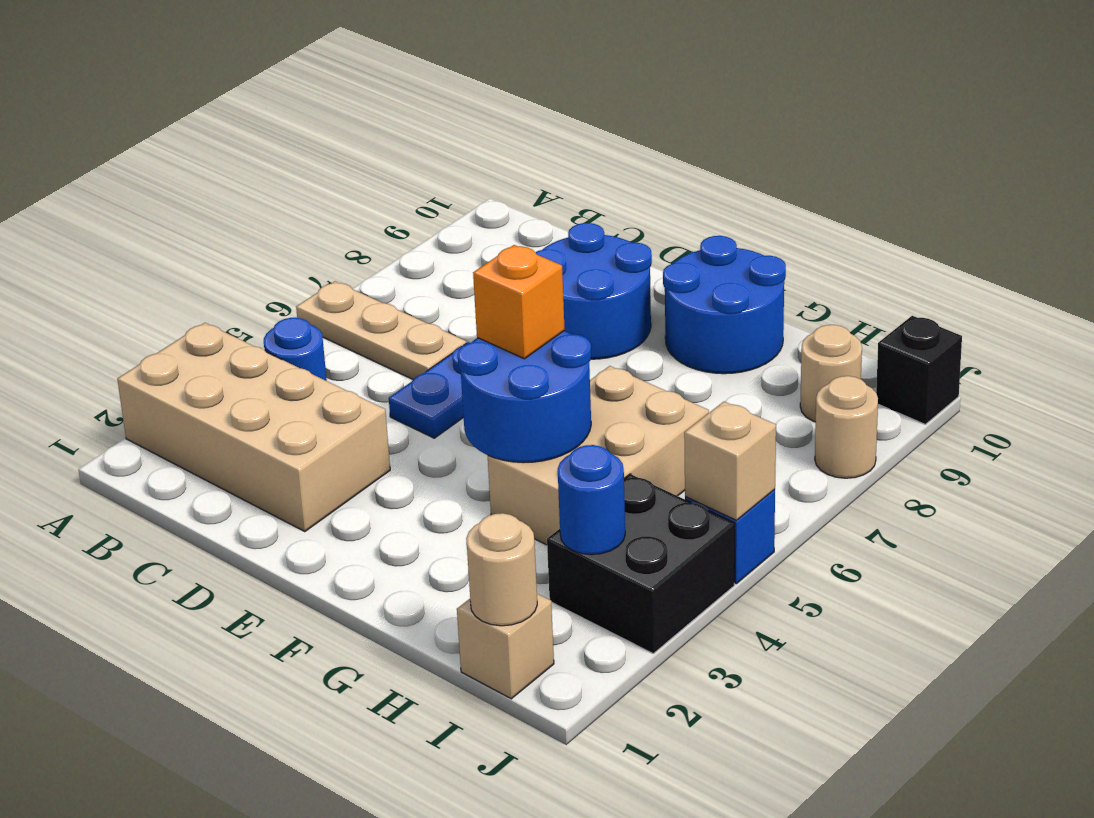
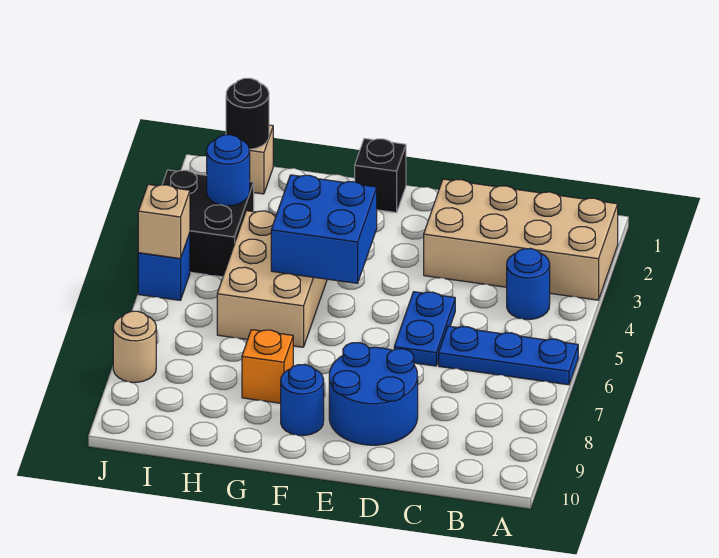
tan 1x3 plate [296,281,466,379] -> blue 1x3 plate [439,326,578,385]
blue 2x2 round brick [458,331,591,463] -> blue 2x2 brick [271,175,377,283]
orange 1x1 brick [473,245,565,359] -> orange 1x1 brick moved to [242,330,293,403]
blue 2x2 round brick [663,236,786,374] -> blue 1x1 round brick [281,364,324,436]
tan 1x1 round brick [466,513,537,626] -> black 1x1 round brick [226,78,269,149]
tan 1x1 round brick [800,325,862,422] -> none
black 1x1 brick [876,316,962,424] -> black 1x1 brick moved to [355,139,406,213]

